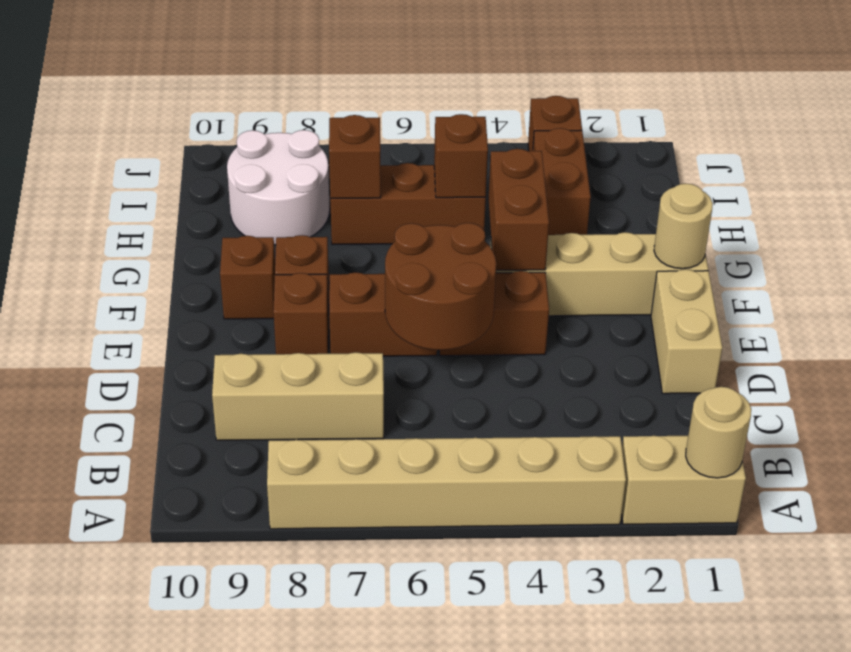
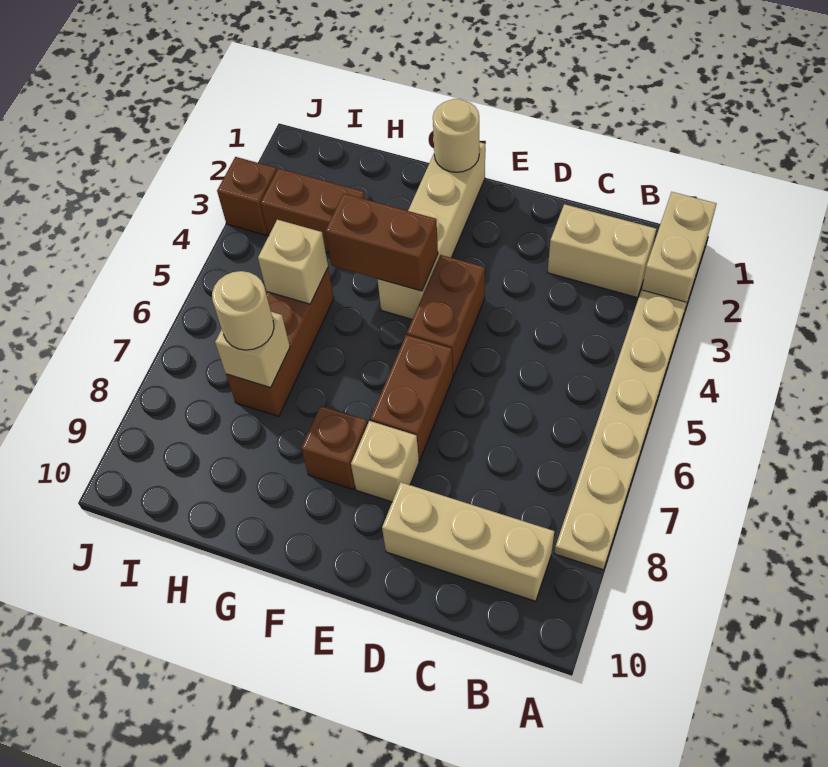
tan 1x1 round brick [686,387,751,478] -> tan 1x1 round brick moved to [212,271,274,350]
tan 1x6 brick [267,436,626,529] -> tan 1x6 plate [554,290,687,570]
tan 1x3 brick [212,352,384,440] -> tan 1x3 brick turned to [382,482,554,601]
tan 1x2 brick [651,269,722,394] -> tan 1x2 brick moved to [548,204,656,297]
brown 2x2 round brick [385,223,496,350] -> none
brown 1x1 brick [273,273,328,354] -> tan 1x1 brick [351,421,419,502]
brown 1x1 brick [220,236,275,319] -> none
brown 1x1 brick [434,114,488,198] -> tan 1x1 brick [258,220,328,304]
brown 1x1 brick [329,115,381,199] -> tan 1x1 brick [215,312,290,388]
white 2x2 round brick [227,130,330,245] -> none

